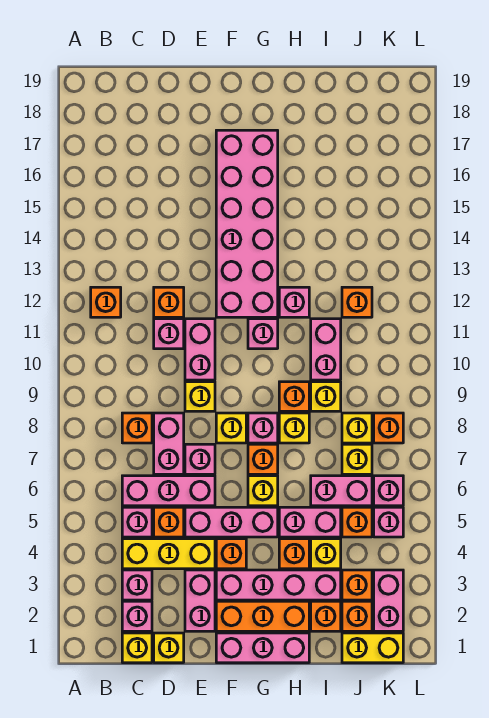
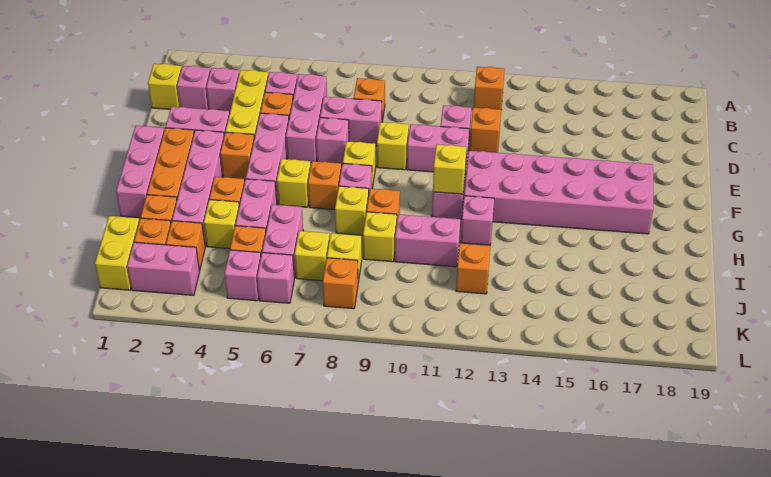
yellow 1x1 brick [154,633,184,663] -> yellow 1x1 brick moved to [433,144,466,194]

